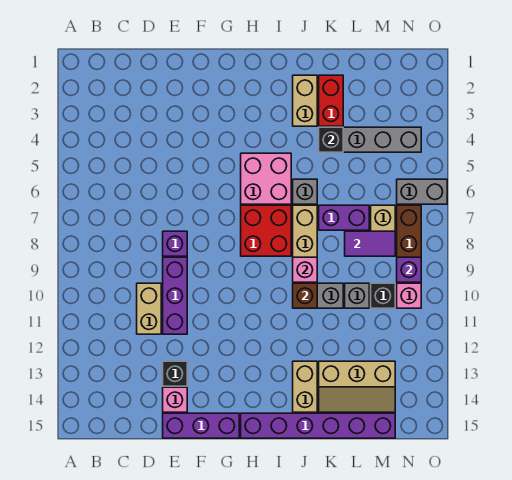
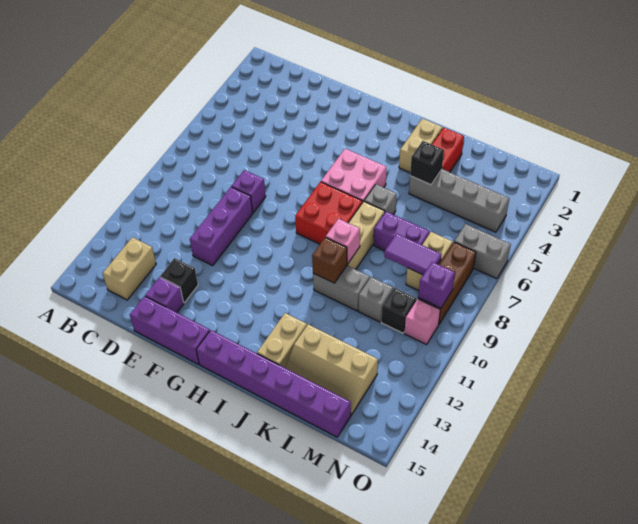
tan 1x2 brick [137,283,161,334] -> tan 1x2 brick moved to [103,237,156,300]
pink 1x1 brick [163,387,187,412] -> purple 1x1 brick [145,277,184,312]

